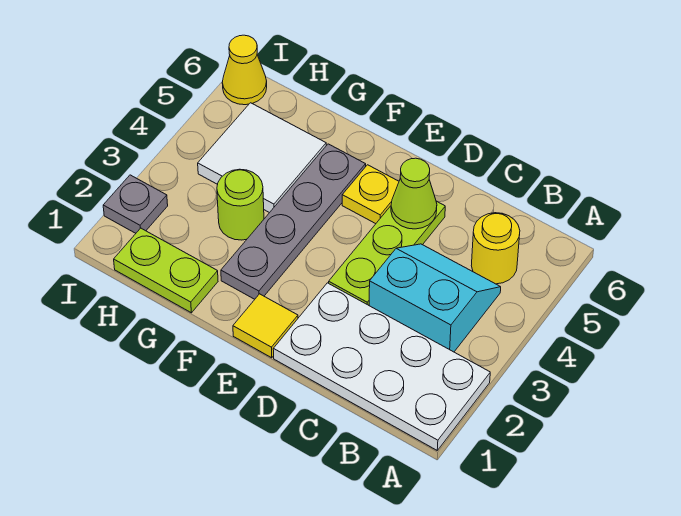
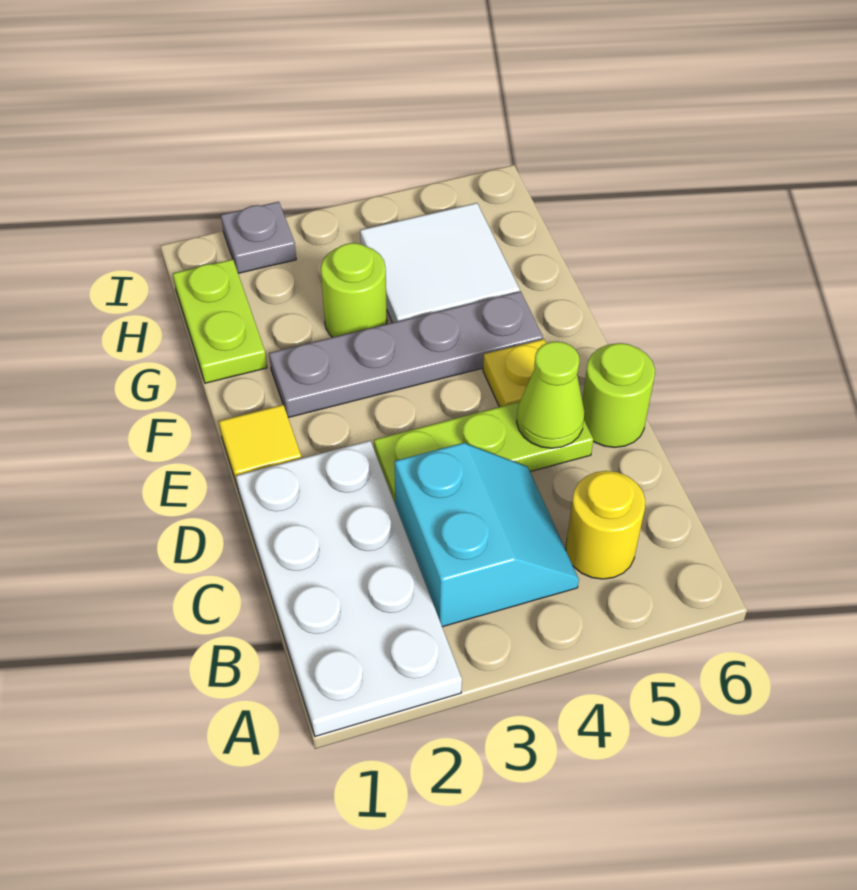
none -> lime 1x1 round brick [582,343,655,447]
yellow 1x1 cone [222,35,267,105] -> none

